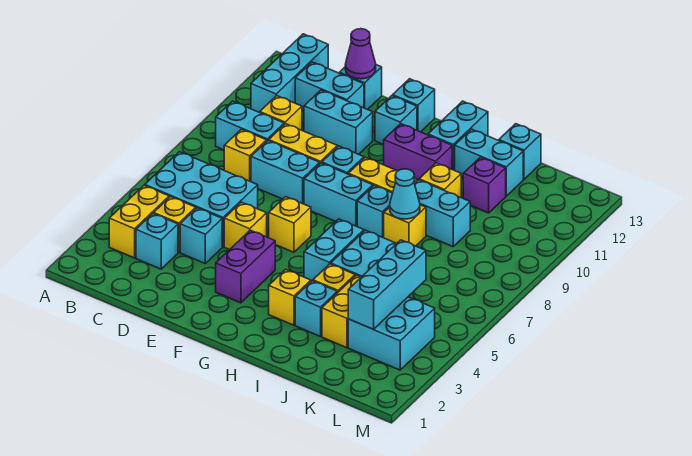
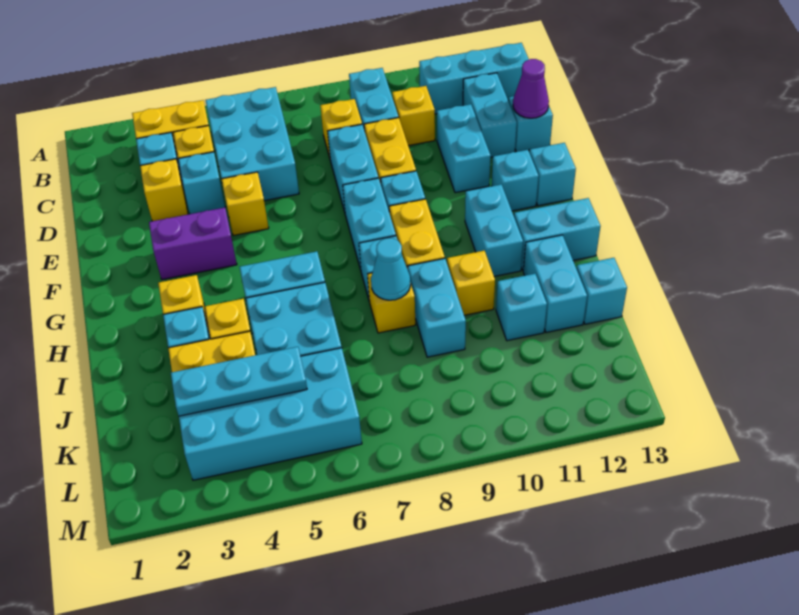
yellow 1x1 brick [269,197,311,252] -> yellow 1x1 brick moved to [140,159,188,221]
purple 1x2 brick [384,124,452,180] -> cyan 1x2 brick [465,184,523,276]
purple 1x1 brick [463,157,506,213] -> cyan 1x1 brick [496,274,547,341]
cyan 2x2 brick [348,297,435,370] -> cyan 2x4 brick [179,348,362,480]
cyan 1x3 brick [348,240,426,329] -> cyan 1x3 plate [171,347,307,416]

